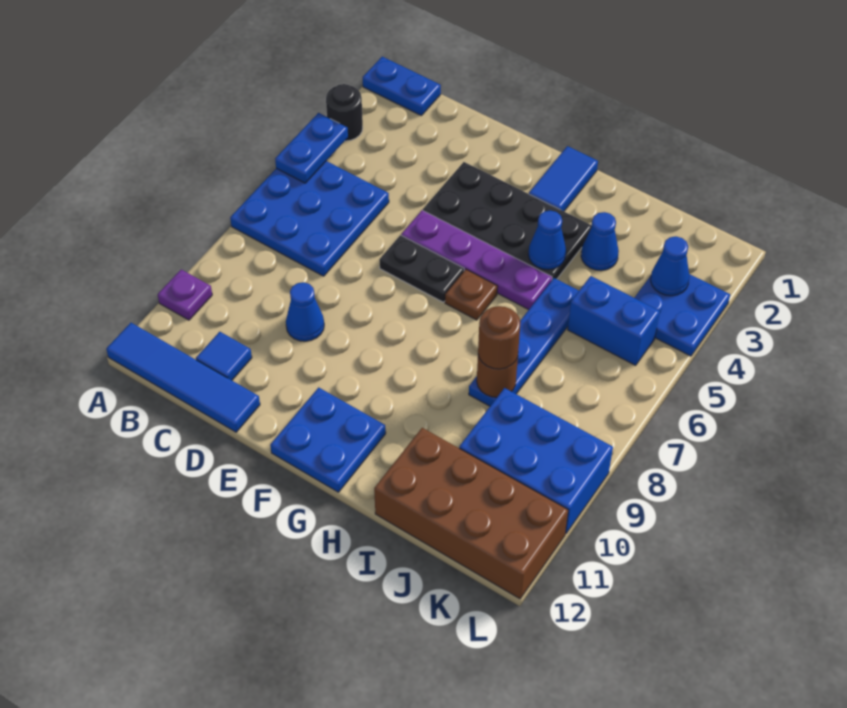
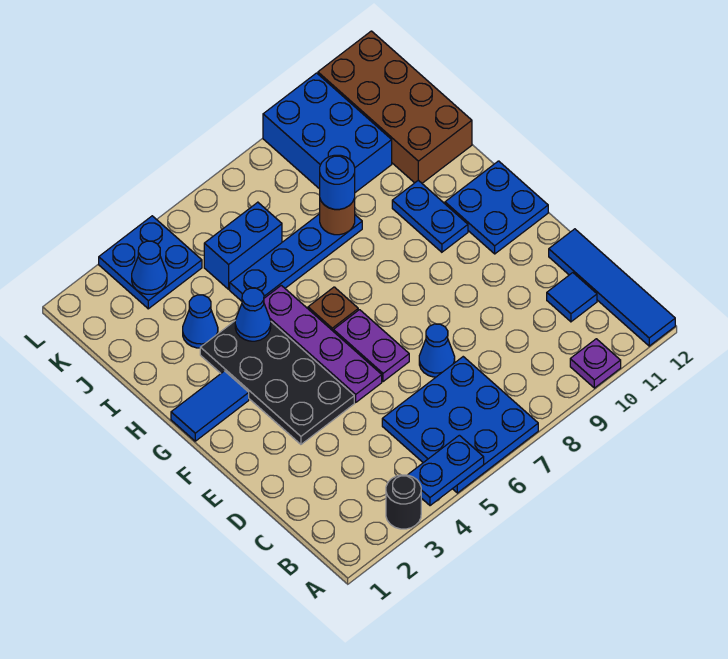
blue 1x2 plate [363,57,441,115] -> blue 1x2 plate moved to [392,180,468,252]
blue 1x1 cone [286,282,324,341] -> blue 1x1 cone moved to [419,324,455,377]
black 1x2 plate [379,235,464,302] -> purple 1x2 plate [334,310,409,382]
brown 1x1 round brick [478,306,521,369] -> blue 1x1 round brick [320,155,355,209]
blue 1x2 brick [568,276,660,365] -> blue 1x2 brick turned to [204,202,282,289]

